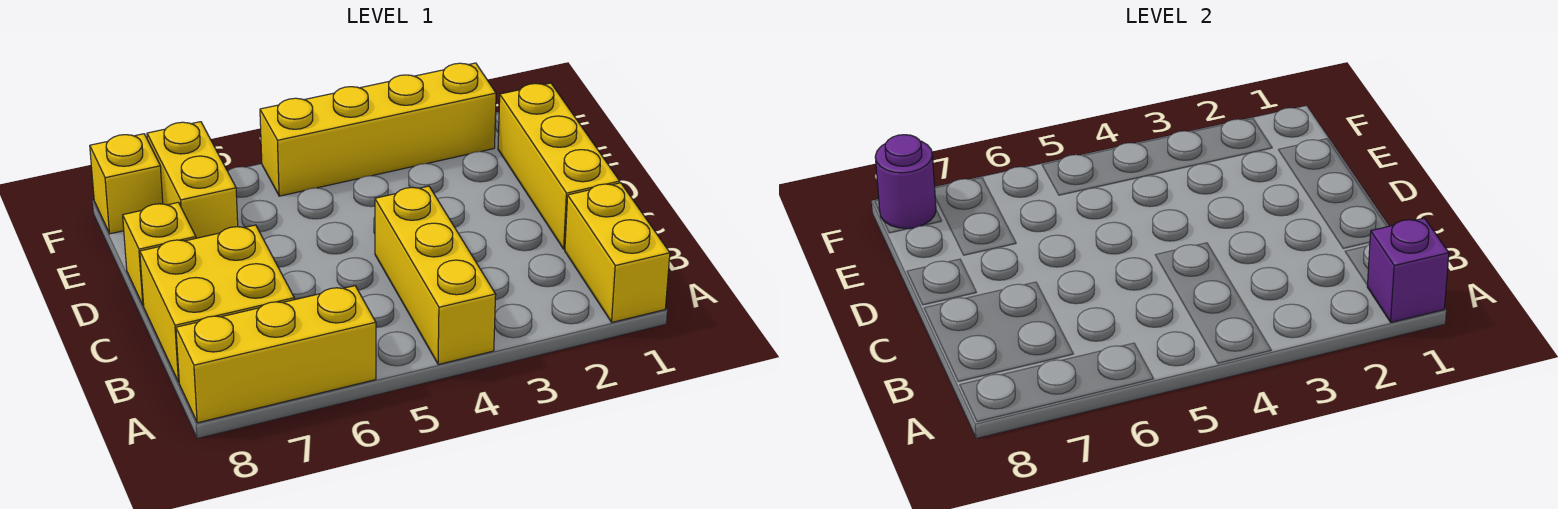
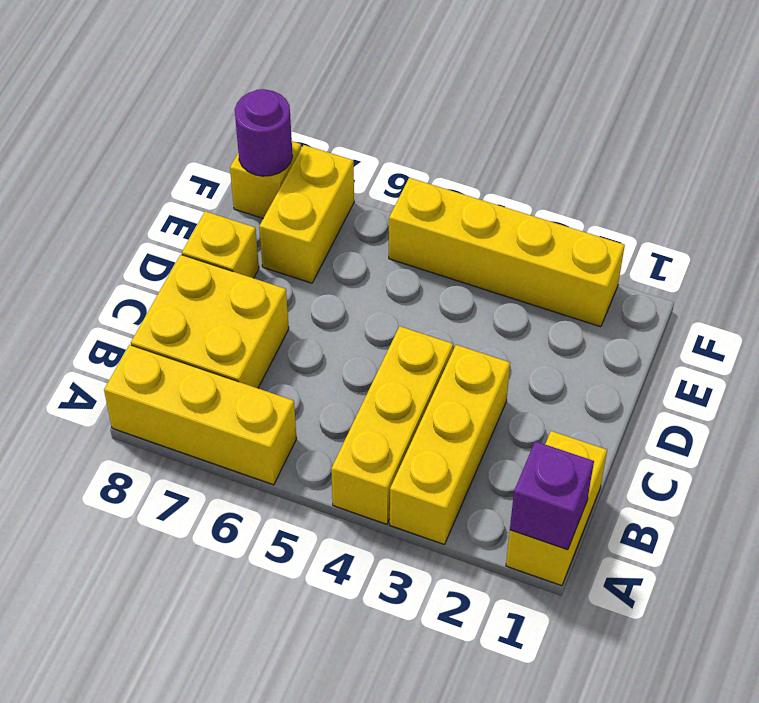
yellow 1x3 brick [498,83,620,249] -> yellow 1x3 brick moved to [390,345,510,544]

